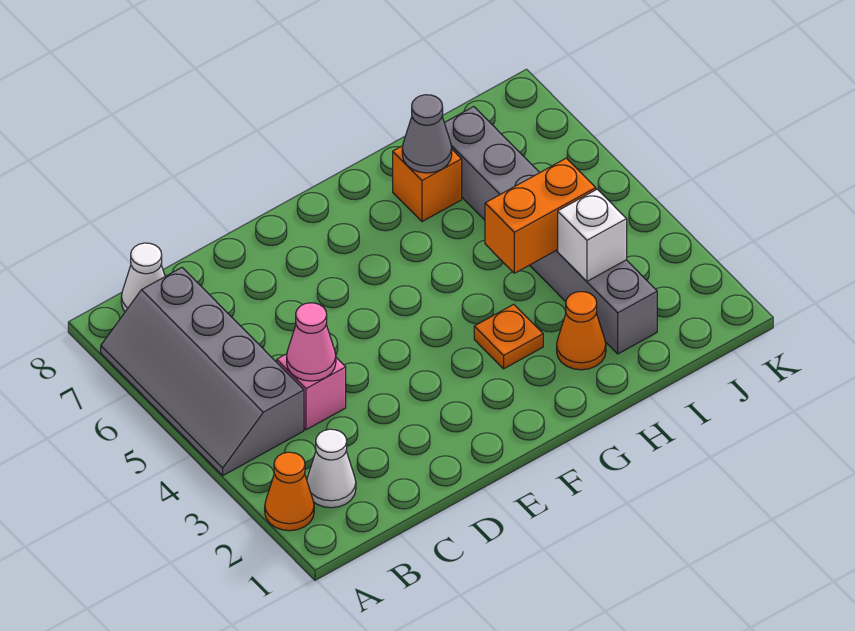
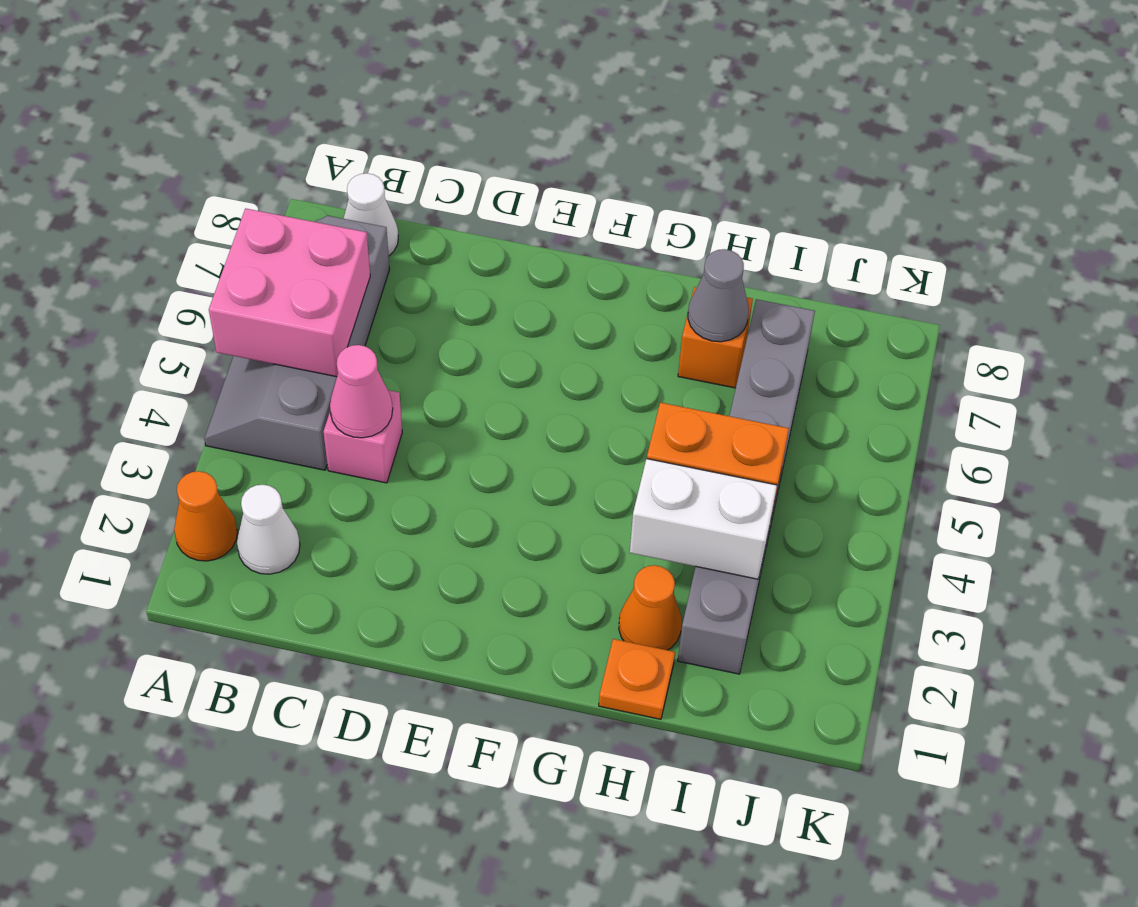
none -> pink 2x2 brick [209,208,370,377]
orange 1x1 plate [474,304,543,369] -> orange 1x1 plate moved to [599,639,675,719]
white 1x1 brick [558,189,627,281] -> white 1x2 brick [630,459,777,579]

